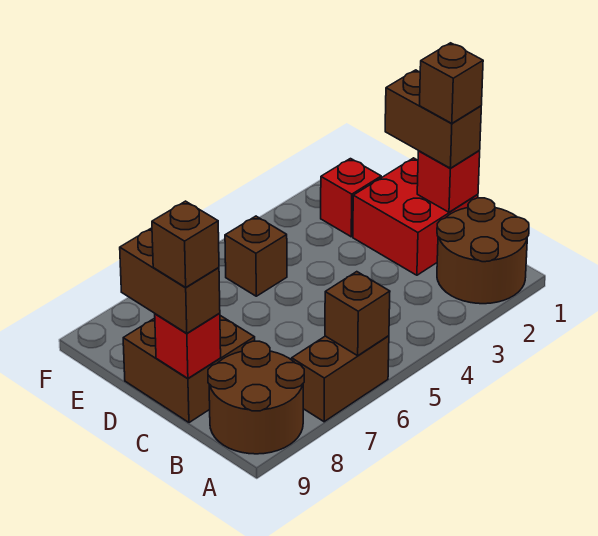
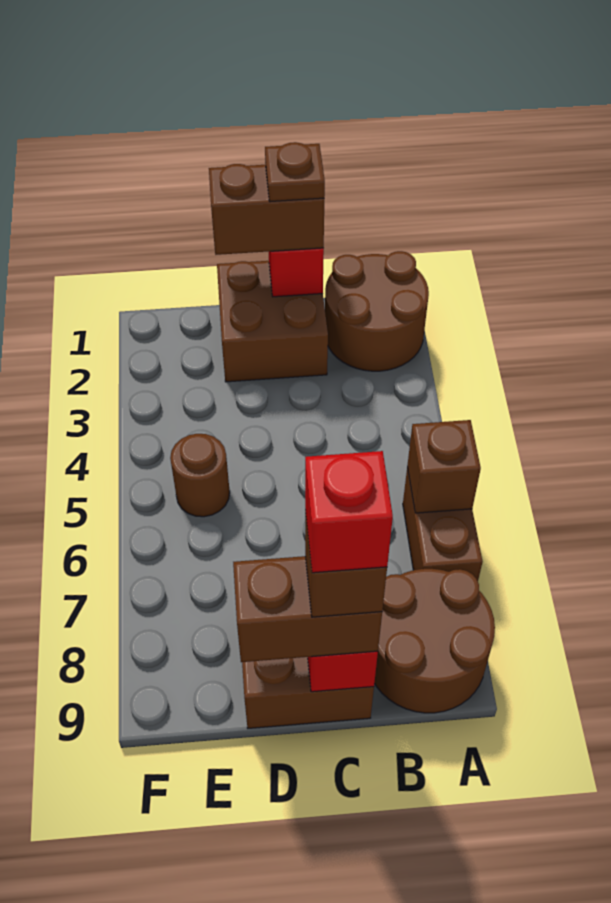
red 2x2 brick [353,158,478,275] -> brown 2x2 brick [217,261,328,382]
brown 1x1 brick [420,43,483,123] -> brown 1x1 plate [265,142,325,202]
red 1x1 brick [321,159,381,237] -> red 1x1 brick moved to [305,451,393,573]
brown 1x1 brick [225,216,287,296] -> brown 1x1 round brick [170,434,230,517]

